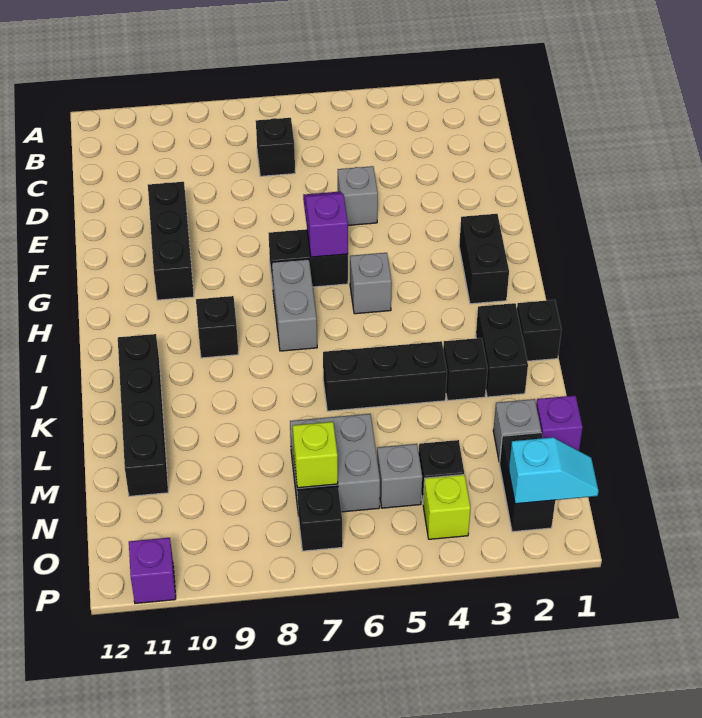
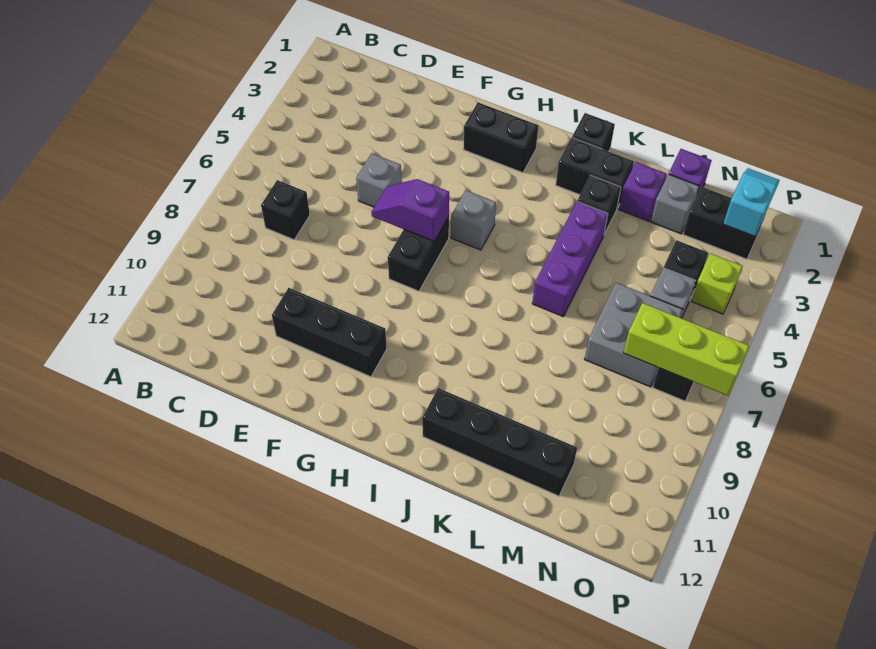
grey 1x2 brick [272,259,317,351] -> none
black 1x1 brick [196,296,238,358] -> none
black 1x3 brick [323,341,447,411] -> purple 1x3 brick [532,202,608,317]
lime 1x1 brick [293,422,338,488] -> lime 1x3 brick [624,303,749,396]
purple 1x1 brick [129,538,176,603] -> purple 1x1 brick moved to [619,162,666,221]

